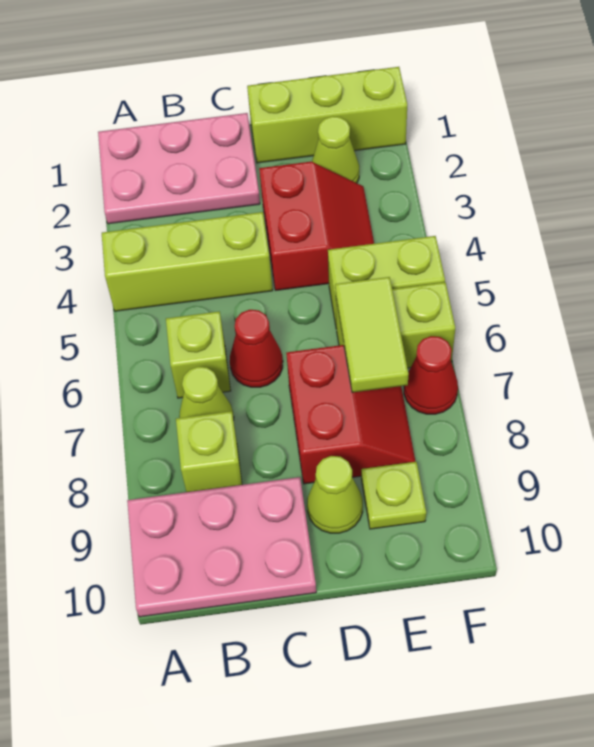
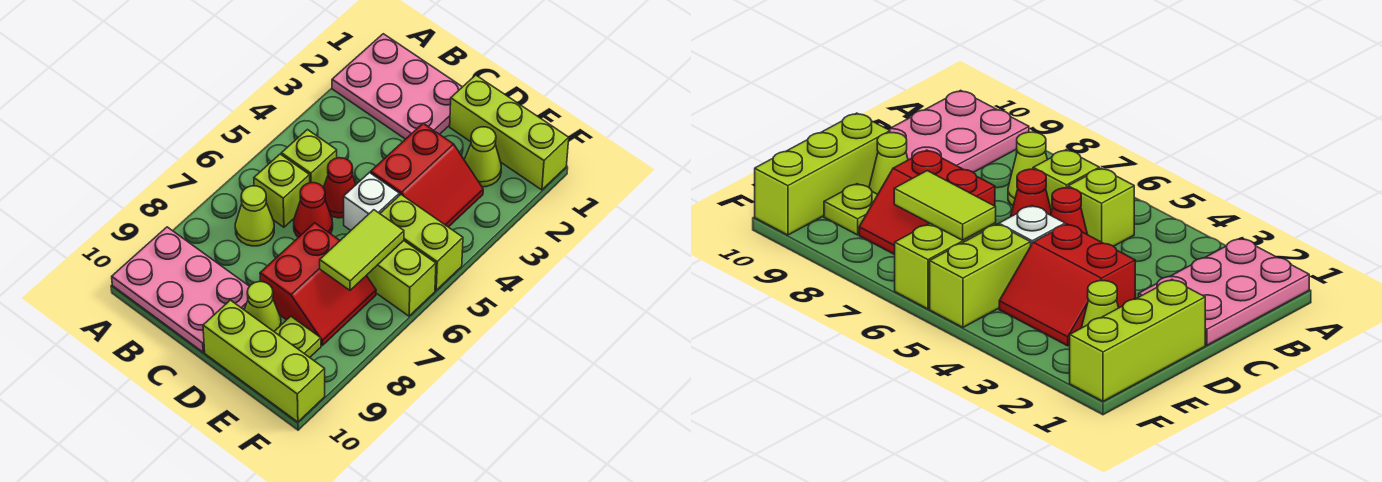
lime 1x3 brick [102,212,273,311] -> lime 1x3 brick moved to [203,300,325,422]
lime 1x1 brick [176,411,242,492] -> lime 1x1 brick moved to [281,130,337,187]
none -> white 1x1 brick [344,173,399,230]
red 1x1 cone [404,336,458,414] -> red 1x1 cone moved to [323,158,356,218]

